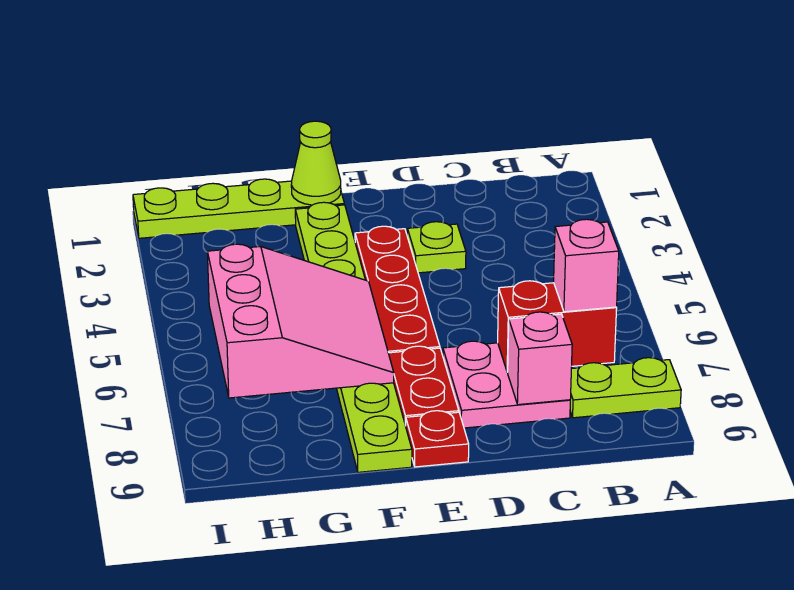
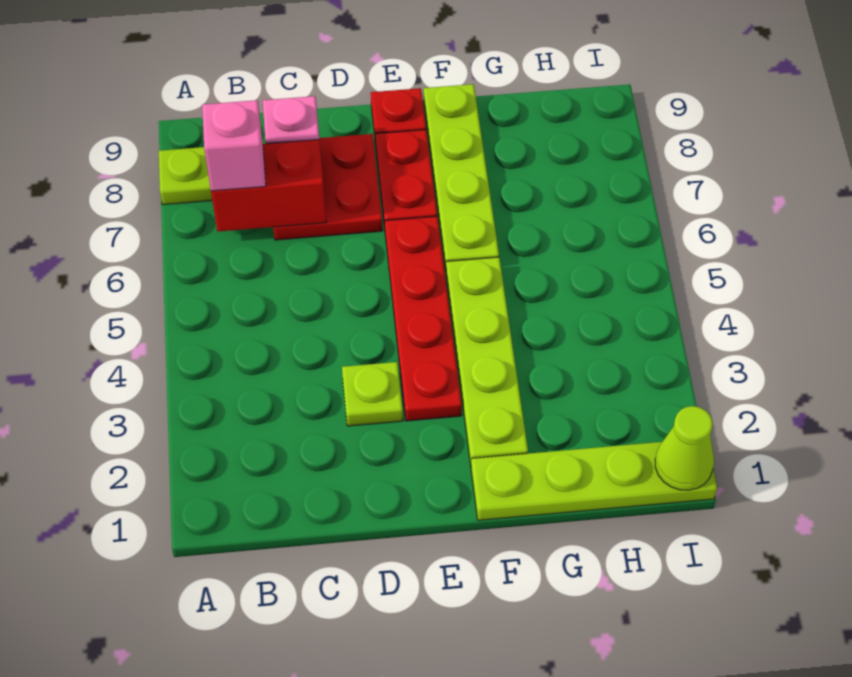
pink 2x2 plate [443,341,570,428] -> red 2x2 plate [273,134,382,240]
lime 1x1 cone [291,121,341,205] -> lime 1x1 cone moved to [655,406,714,490]
pink 3x3 slope [207,244,394,398] -> none

